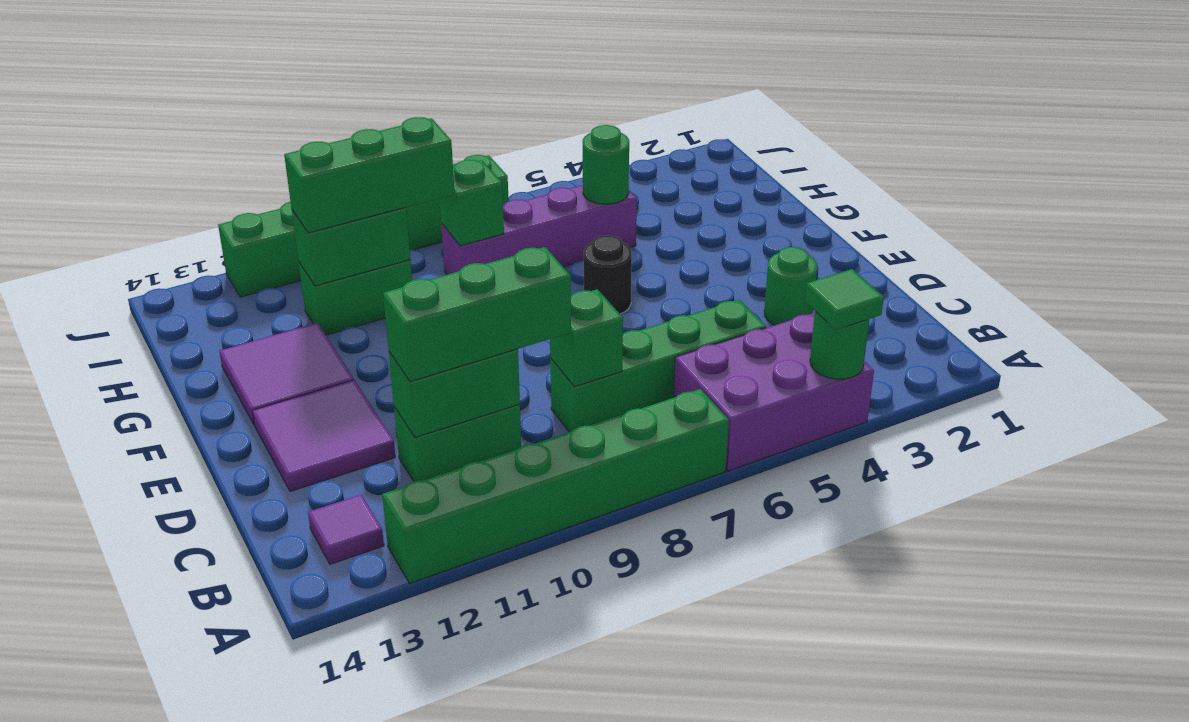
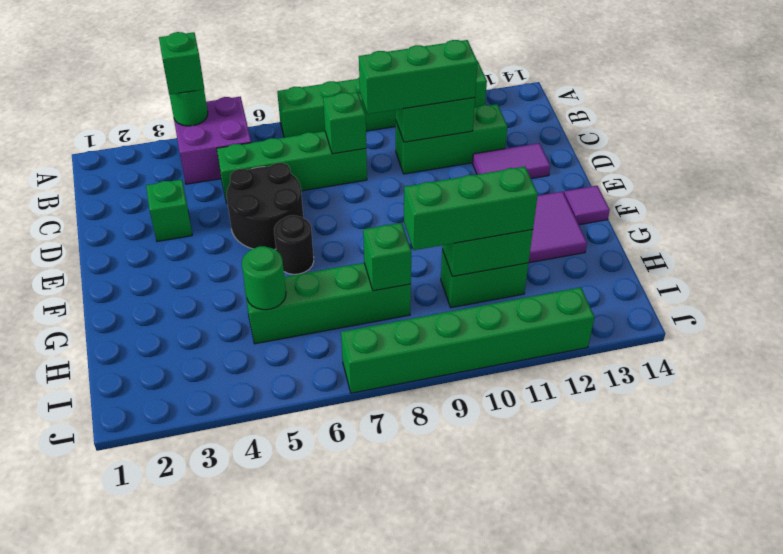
purple 2x3 brick [674,313,874,471] -> purple 2x2 brick [174,97,251,184]
green 1x1 tile [805,269,884,330] -> green 1x1 brick [159,32,204,95]
purple 1x1 tile [308,494,384,564] -> purple 1x1 tile moved to [564,186,610,225]
green 1x2 brick [394,404,521,481] -> green 1x3 brick [396,104,507,174]
green 1x1 round brick [764,247,817,325] -> green 1x1 brick [146,179,192,242]
none -> black 2x2 round brick [226,163,303,249]
purple 2x2 tile [252,380,395,491] -> purple 1x2 tile [473,143,550,179]
purple 1x4 brick [441,185,637,275] -> green 1x4 brick [244,263,411,344]

